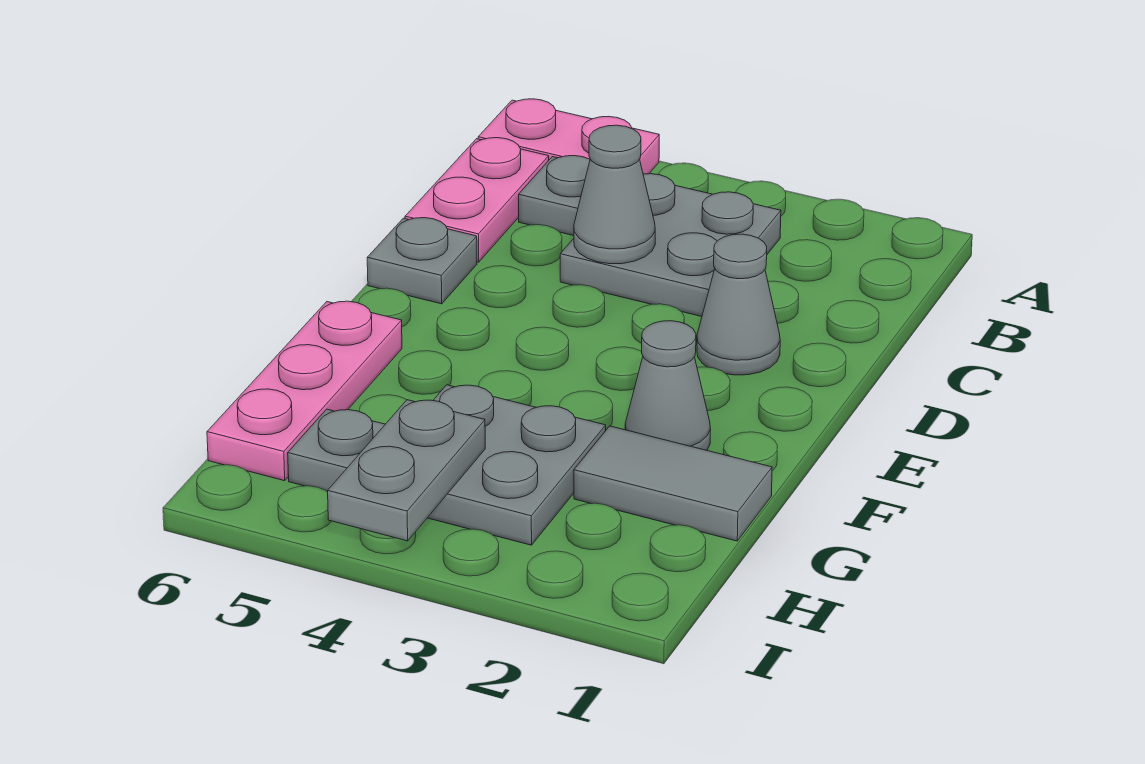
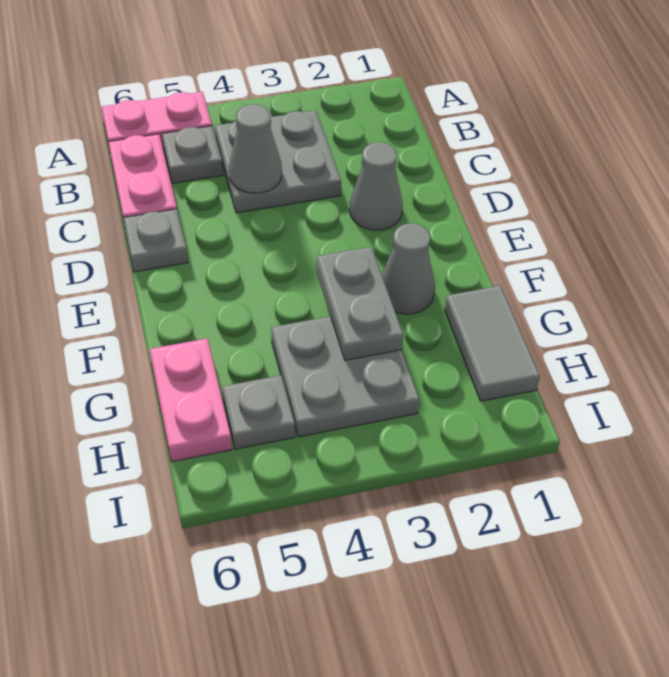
pink 1x3 plate [207,301,402,481] -> pink 1x2 plate [149,339,232,462]
grey 1x2 tile [574,426,772,541] -> grey 1x2 tile turned to [445,286,540,401]
grey 1x2 plate [328,400,485,541] -> grey 1x2 plate moved to [316,247,403,360]

